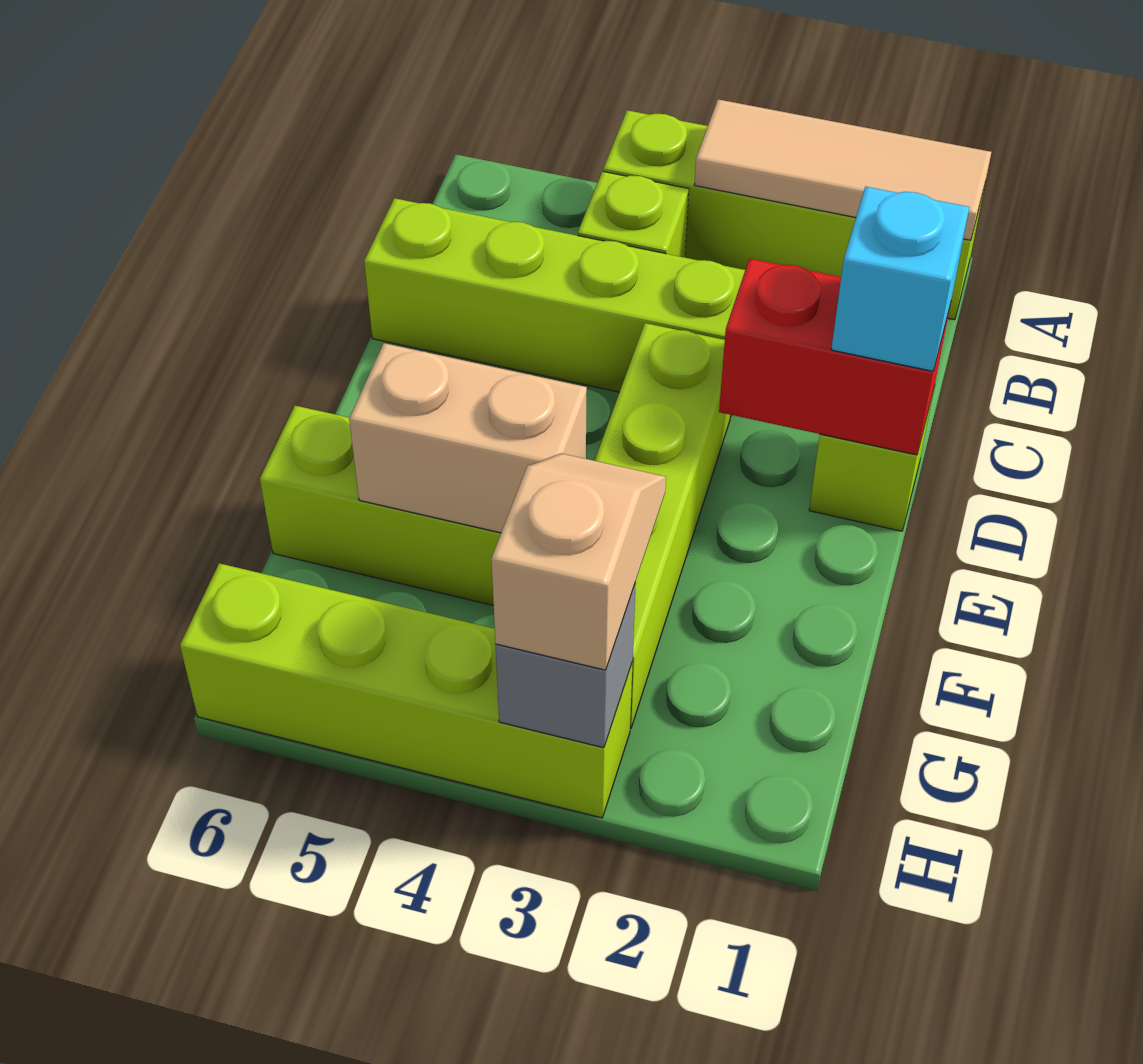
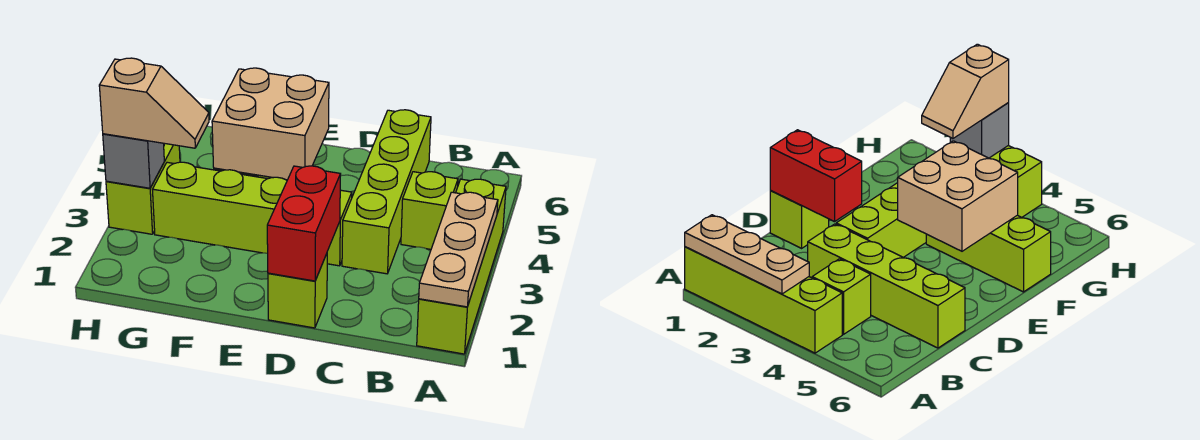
tan 1x3 tile [694,99,991,240] -> tan 1x3 plate [419,192,498,307]
cyan 1x1 brick [831,187,969,371] -> none
tan 1x2 brick [349,343,587,533] -> tan 2x2 brick [212,68,329,180]
lime 1x4 brick [180,563,633,818] -> lime 1x2 brick [106,143,180,234]

